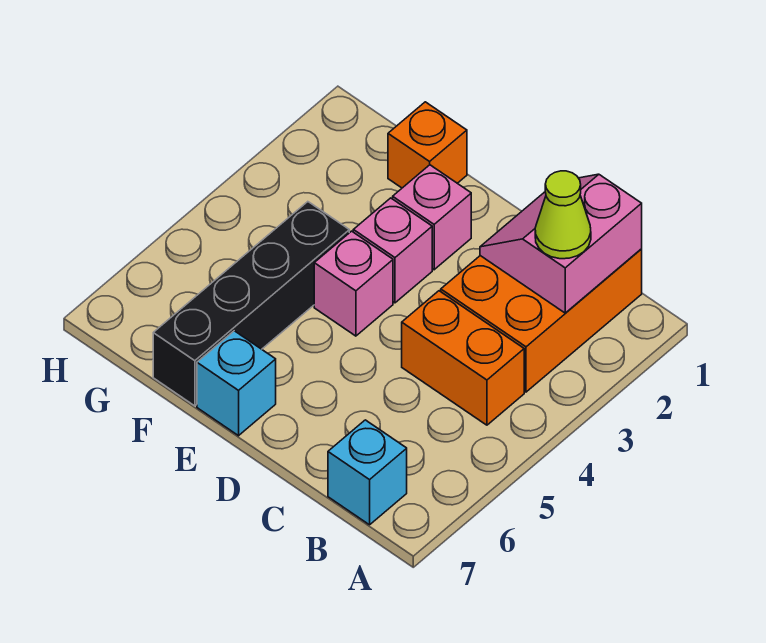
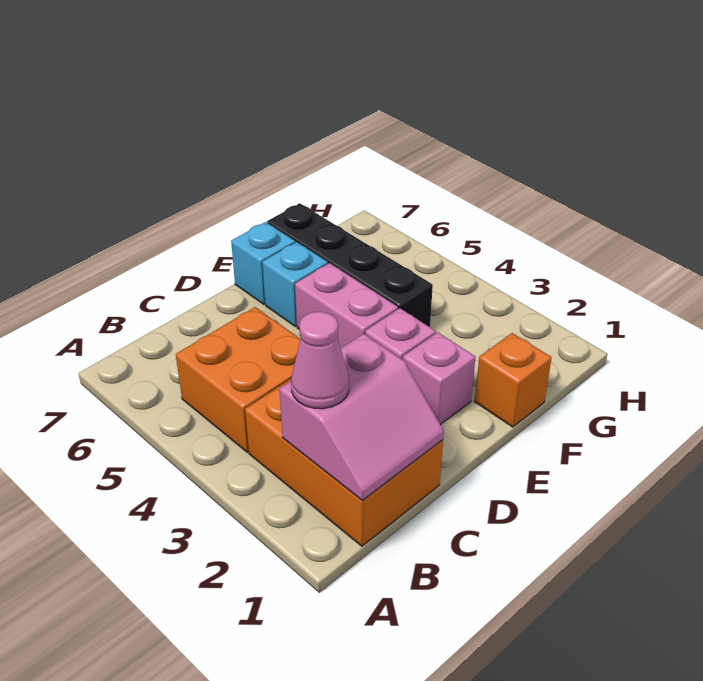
pink 2x2 slope [480,174,642,313] -> pink 2x2 slope turned to [280,334,444,500]
lime 1x1 cone [535,171,591,259] -> pink 1x1 cone [291,312,349,409]
orange 1x2 brick [402,291,524,425] -> orange 2x2 brick [176,307,300,452]
cyan 1x1 brick [328,420,407,525] -> cyan 1x1 brick moved to [262,242,328,327]
pink 1x1 brick [314,231,393,336] -> pink 1x2 brick [295,263,398,348]

